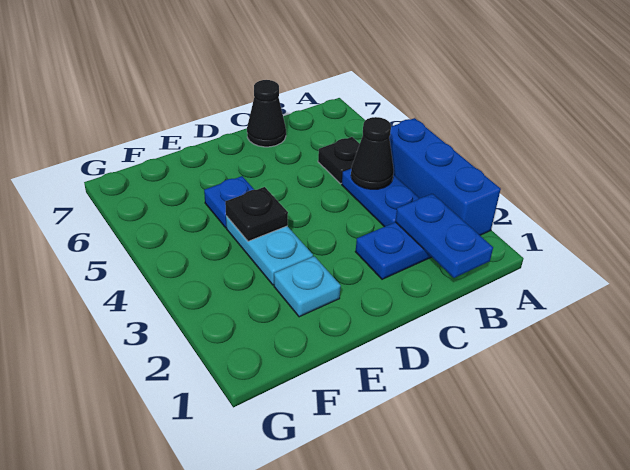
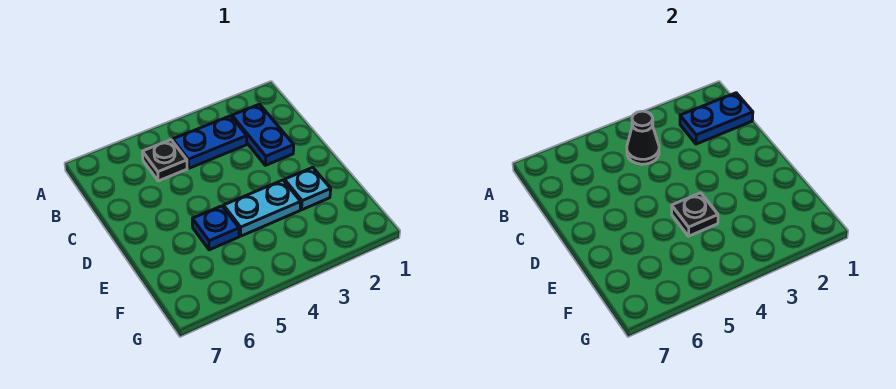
blue 1x3 brick [389,118,501,235] -> none
black 1x1 cone [247,80,286,147] -> none

